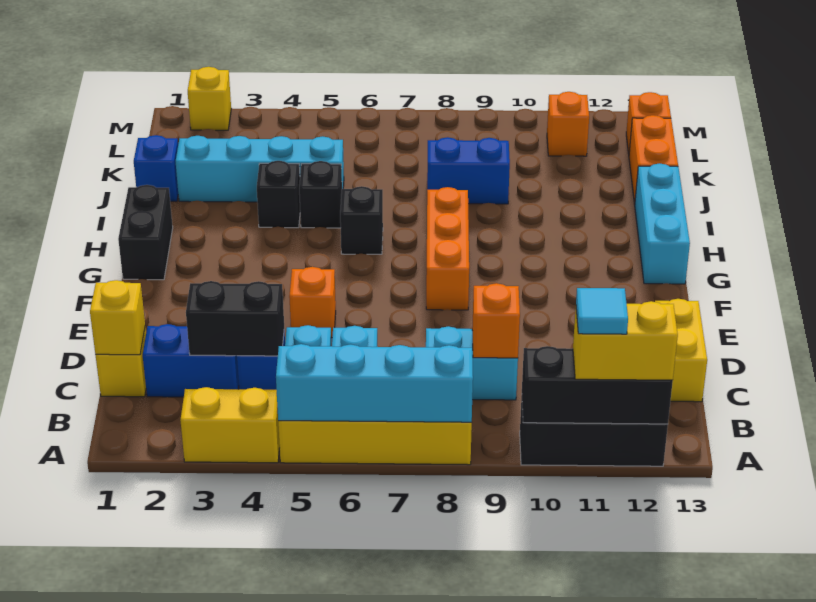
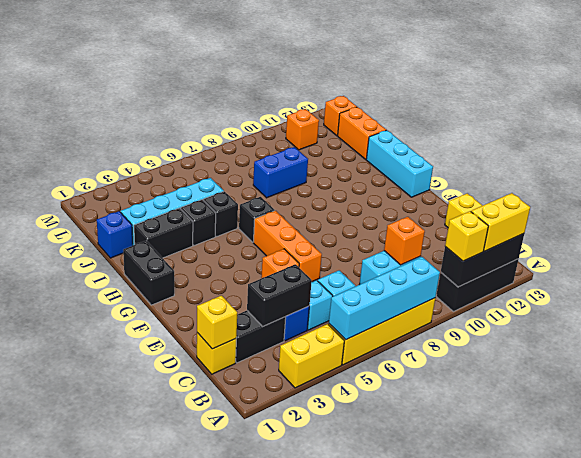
cyan 1x1 tile [576,288,628,334] -> none
blue 1x2 brick [143,324,239,397] -> black 1x2 brick [236,311,286,363]
orange 1x3 brick [426,187,469,310] -> orange 1x3 brick moved to [253,211,322,282]
none -> black 1x2 brick [134,208,193,258]
yellow 1x1 brick [188,67,231,130] -> yellow 1x1 brick moved to [445,211,488,261]

